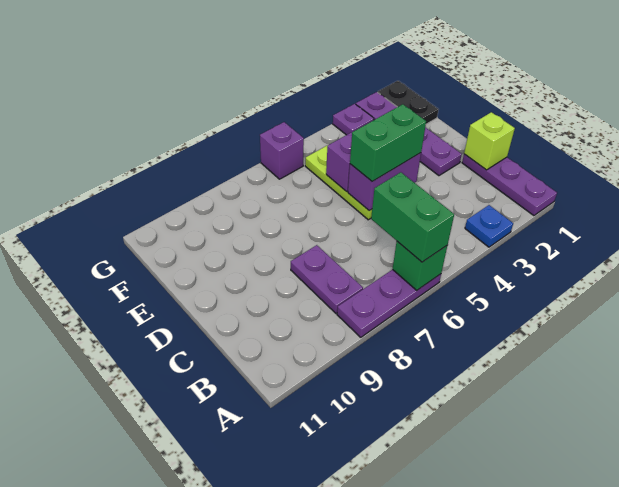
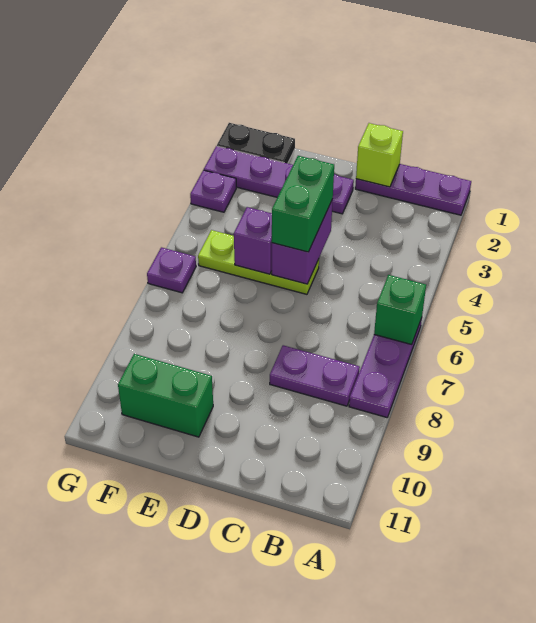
blue 1x1 plate [465,205,513,247] -> none
green 1x2 brick [371,172,454,262] -> green 1x2 brick moved to [118,354,213,437]
purple 1x1 brick [260,122,304,179] -> purple 1x1 plate [147,247,196,293]

